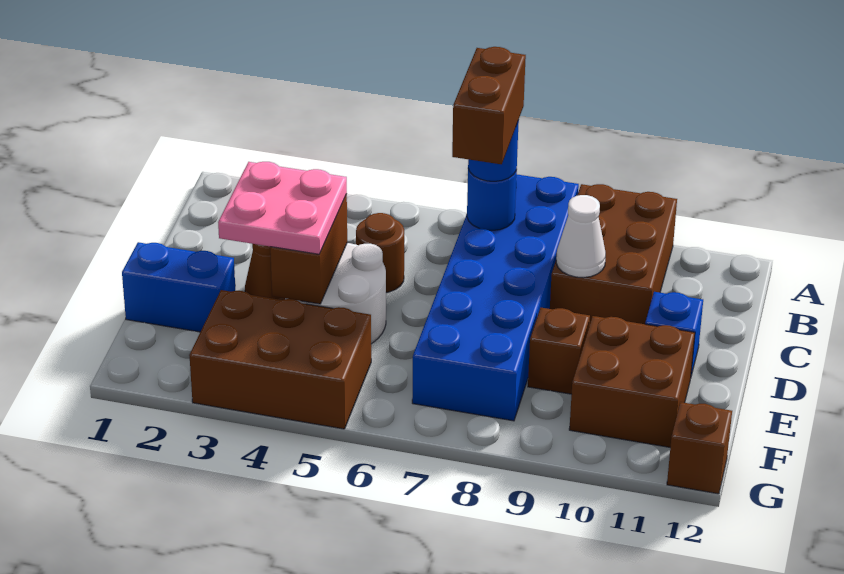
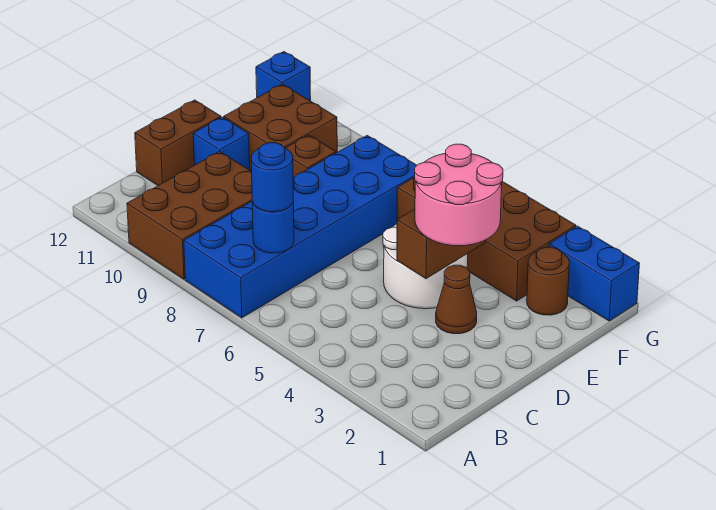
brown 1x2 brick [452,47,526,164] -> brown 1x2 brick moved to [135,100,221,186]
brown 1x1 round brick [356,213,404,292] -> brown 1x1 round brick moved to [527,247,569,315]
white 1x1 cone [556,195,606,278] -> none
pink 2x2 plate [218,162,347,254] -> pink 2x2 round brick [414,144,503,246]
blue 1x2 brick [122,242,235,332] -> blue 1x2 brick moved to [549,226,640,321]
brown 2x3 brick [189,290,371,429] -> brown 2x4 brick [397,178,576,301]
brown 1x1 brick [667,402,732,494] -> blue 1x1 brick [256,52,311,101]

